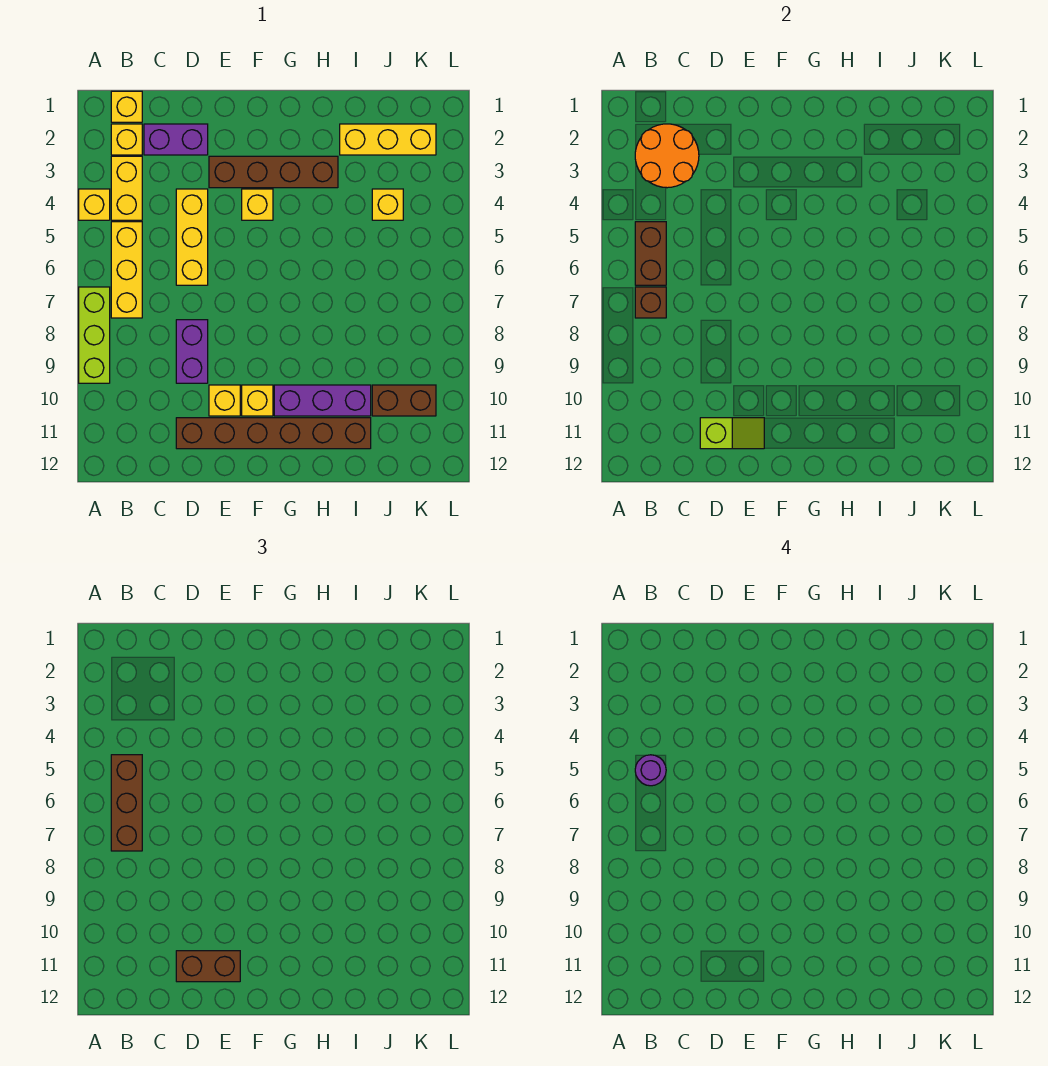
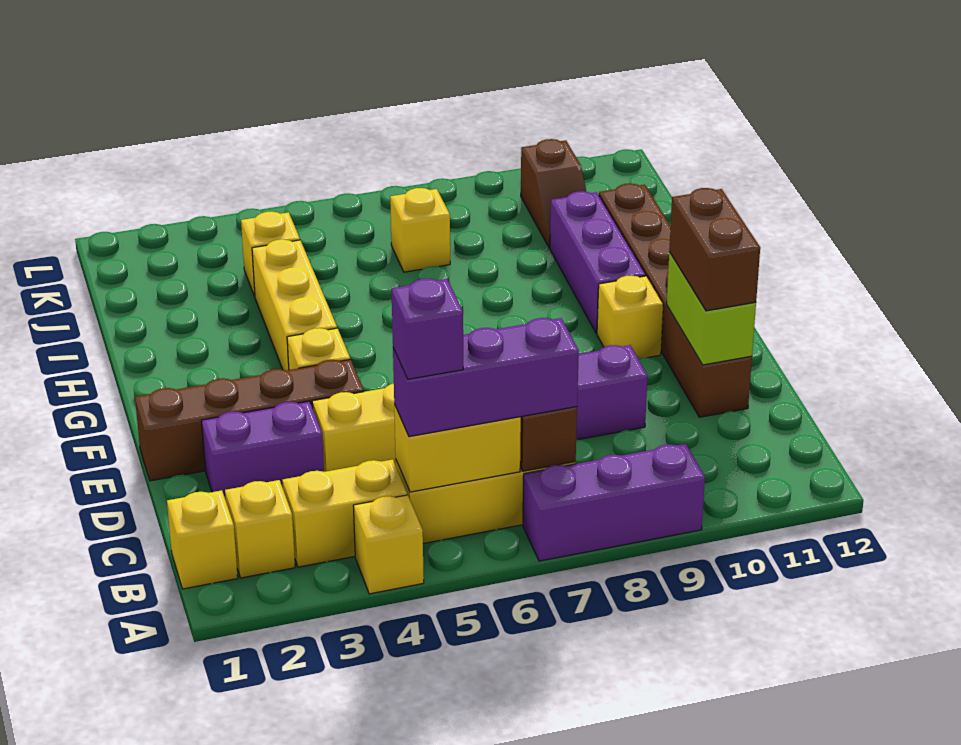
lime 1x3 brick [79,287,110,383] -> purple 1x3 brick [523,444,705,561]
orange 2x2 round brick [635,124,699,188] -> none
brown 1x2 brick [635,222,666,285] -> yellow 1x2 brick [394,404,521,492]
brown 1x3 brick [111,755,142,851] -> purple 1x3 brick [393,318,579,437]
purple 1x1 round brick [635,755,666,786] -> purple 1x1 brick [392,279,463,379]
purple 1x2 brick [144,124,208,155] -> purple 1x2 brick turned to [201,401,324,500]
lime 1x2 slope [700,418,764,449] -> lime 1x2 brick [667,252,756,365]
brown 1x4 brick [209,156,338,188] -> brown 1x4 brick turned to [135,359,364,481]
yellow 1x1 brick [209,385,240,416] -> yellow 1x1 brick moved to [390,188,450,272]
yellow 1x3 brick [340,124,436,155] -> yellow 1x3 brick moved to [252,239,337,371]
brown 1x2 brick [372,385,436,416] -> brown 1x2 slope [521,139,586,248]

